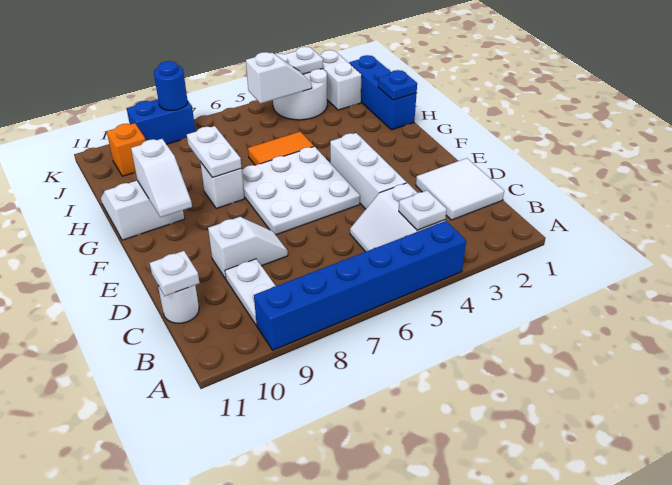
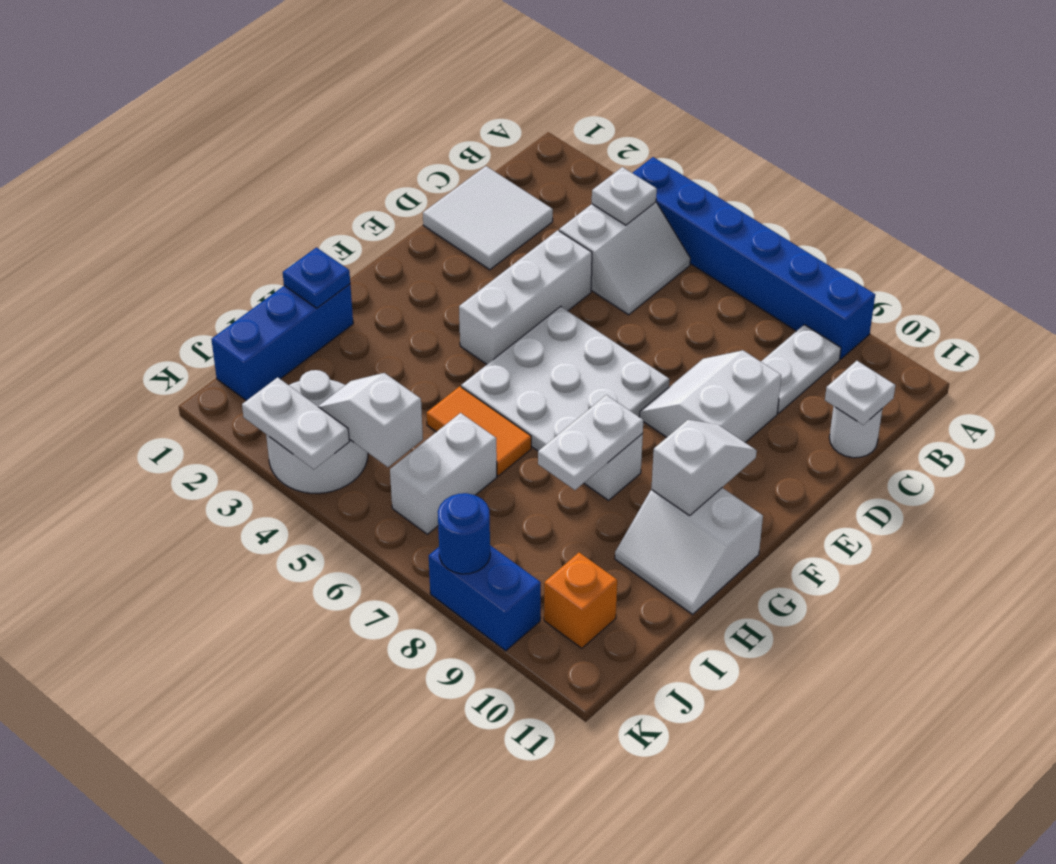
white 1x2 slope [208,217,288,279] -> white 2x2 slope [640,350,781,442]
white 1x2 brick [319,50,362,110] -> white 1x2 brick moved to [390,413,497,534]

